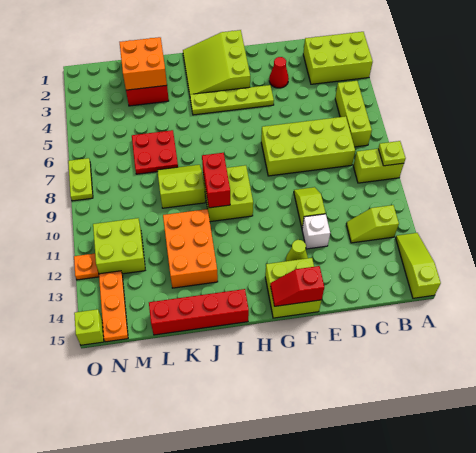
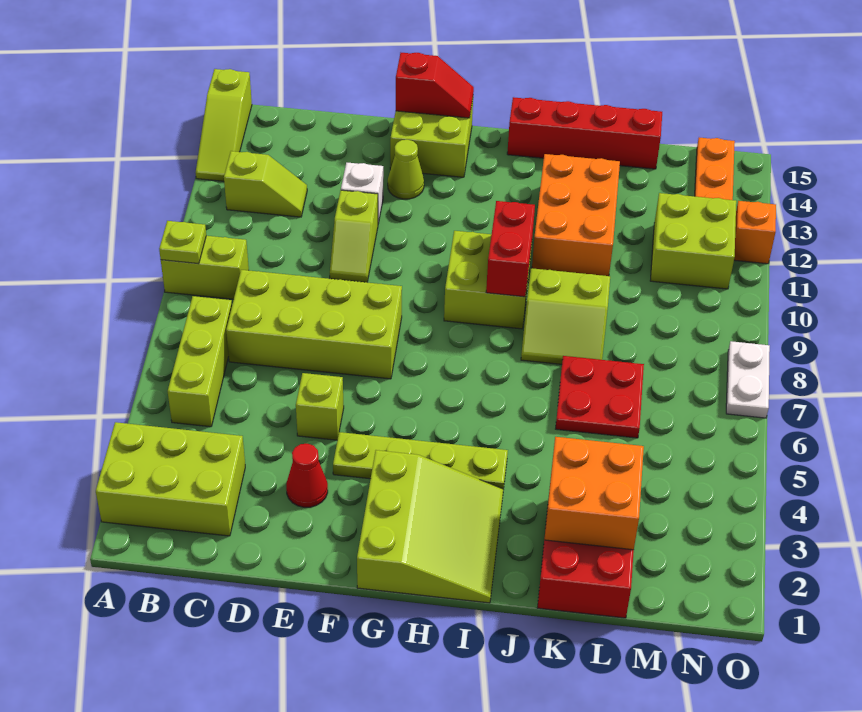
lime 1x2 plate [68,158,93,201] -> white 1x2 plate [726,341,770,418]
orange 1x1 plate [74,254,99,280] -> orange 1x1 brick [734,201,776,264]
lime 1x1 brick [74,309,104,345] -> lime 1x1 brick moved to [296,373,344,440]

